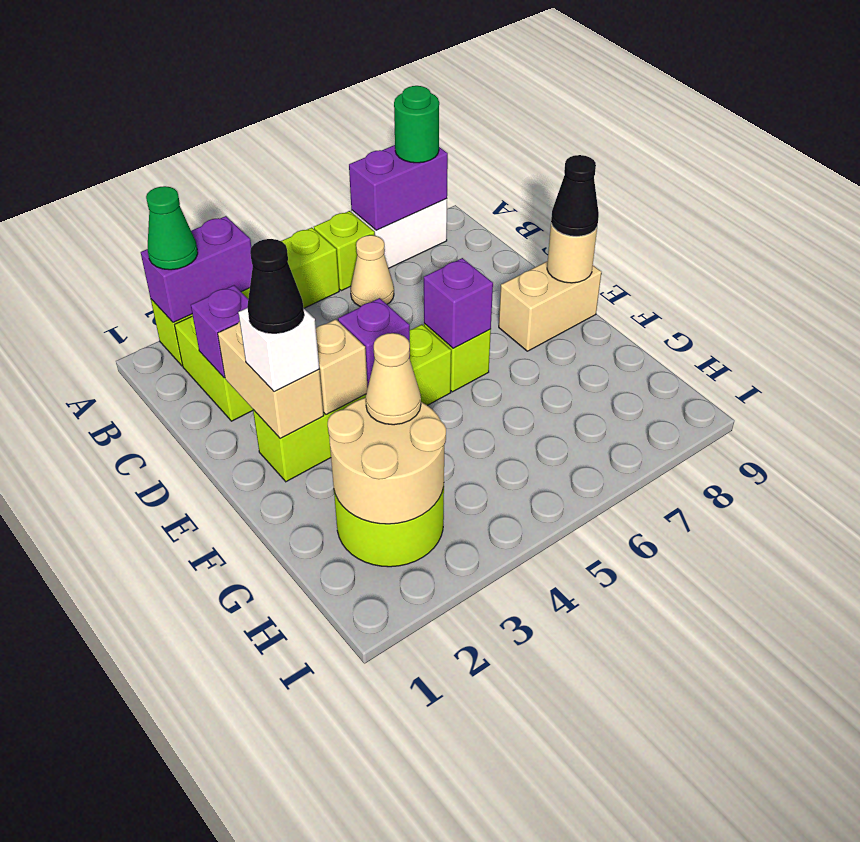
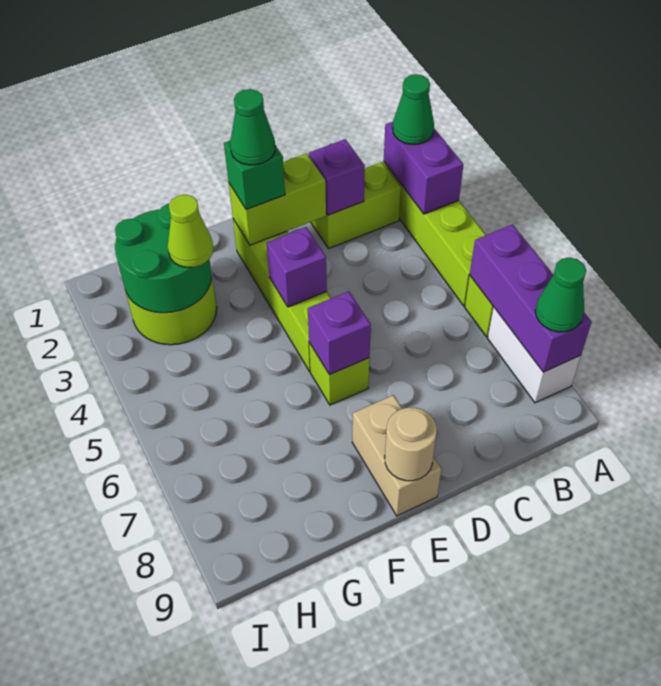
purple 1x2 brick [349,145,448,230] -> purple 1x3 brick [470,225,591,372]
green 1x1 round brick [394,86,439,163] -> green 1x1 cone [535,258,586,332]
tan 1x1 cone [351,235,394,307] -> none
tan 1x2 brick [218,322,324,439] -> lime 1x2 brick [229,153,326,245]
white 1x1 brick [238,308,319,392] -> green 1x1 brick [224,141,285,209]
black 1x1 cone [247,239,304,333] -> green 1x1 cone [230,89,275,165]
tan 1x1 brick [316,319,368,415] -> none
black 1x1 cone [551,155,599,236] -> none
tan 2x2 round brick [328,398,446,524] -> green 2x2 round brick [115,204,212,313]
tan 1x1 cone [366,333,421,425] -> lime 1x1 cone [168,195,213,267]

